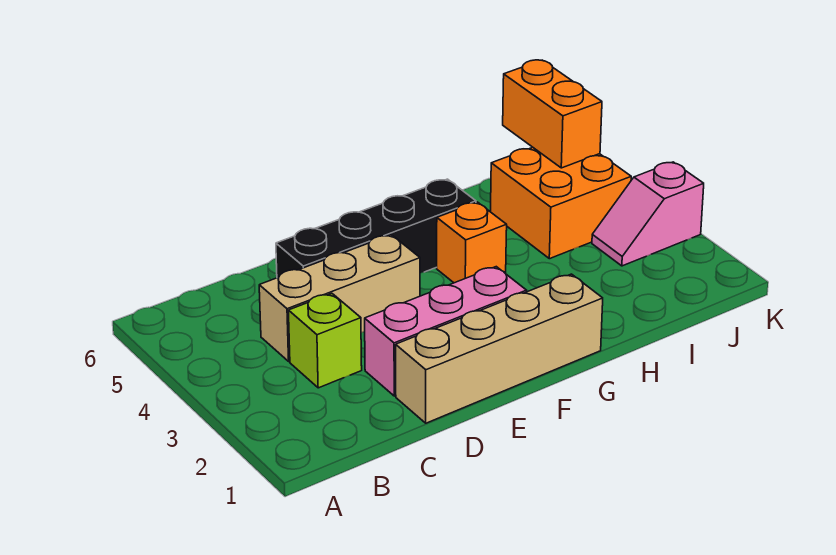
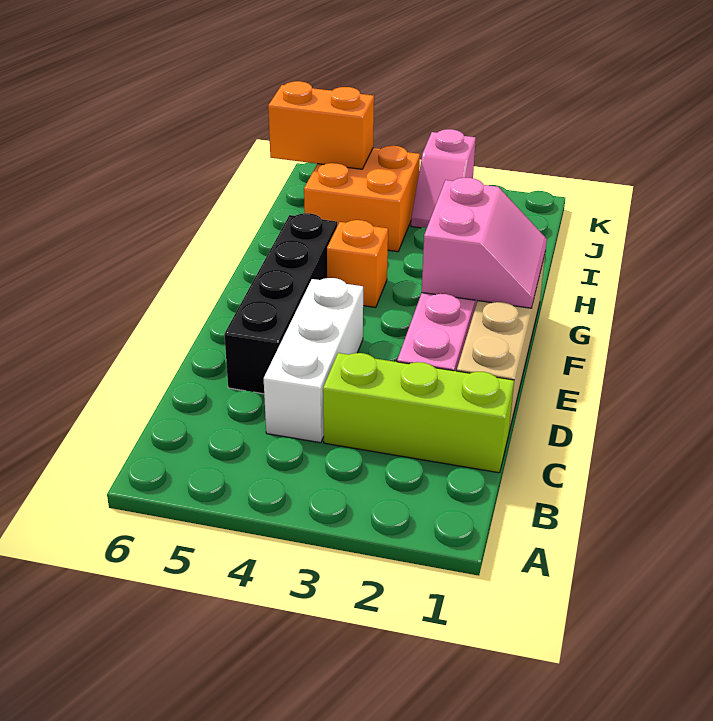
lime 1x1 brick [288,294,362,388] -> lime 1x3 brick [323,353,514,473]
tan 1x3 brick [259,235,420,361] -> white 1x3 brick [264,278,363,443]
none -> pink 2x2 slope [422,178,547,308]

